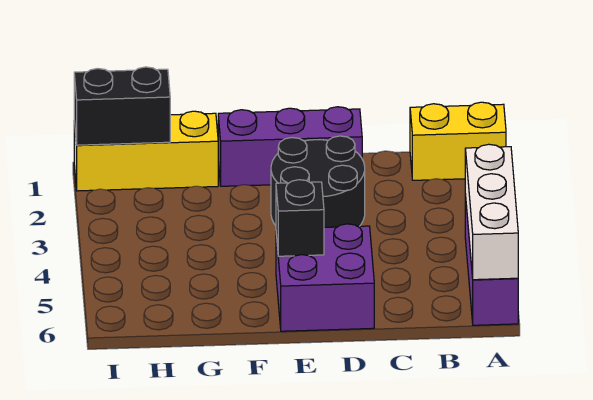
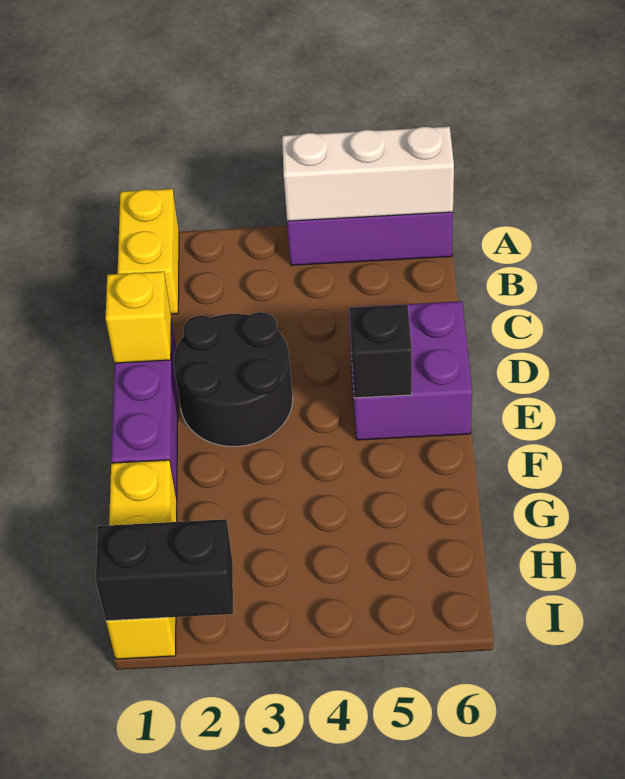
none -> yellow 1x1 brick [106,271,171,363]
black 1x2 brick [74,67,170,145] -> black 1x2 brick turned to [96,519,233,621]

